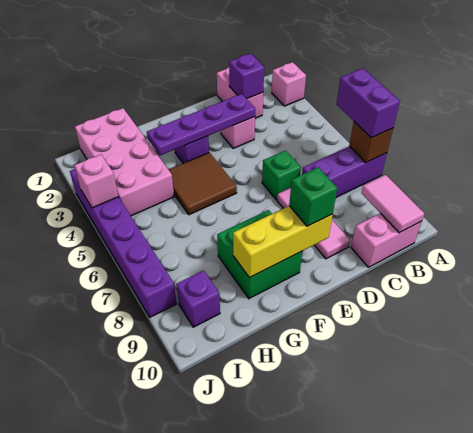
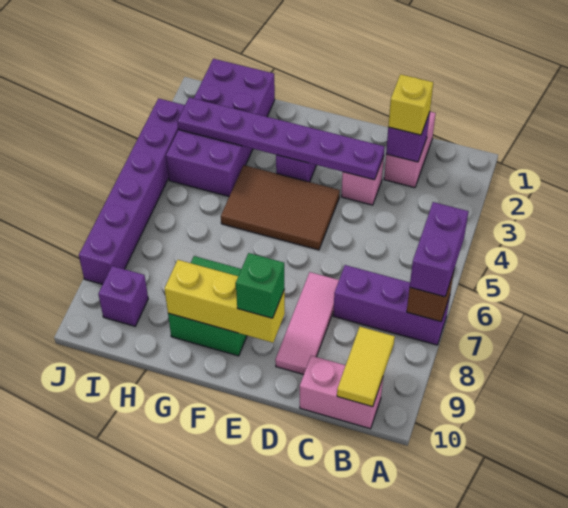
pink 1x1 brick [272,62,306,106] -> none
pink 1x2 tile [362,175,424,233] -> yellow 1x2 tile [337,327,395,407]
none -> yellow 1x1 brick [388,74,433,135]
purple 1x4 plate [147,94,255,155] -> purple 1x6 plate [177,97,385,180]
green 1x1 brick [262,150,301,200] -> none
brown 2x2 tile [169,153,237,215] -> brown 2x3 tile [221,165,340,250]
pink 2x4 brick [75,108,174,216] -> purple 2x4 brick [166,59,275,196]
pink 1x1 brick [74,155,118,208] -> none

